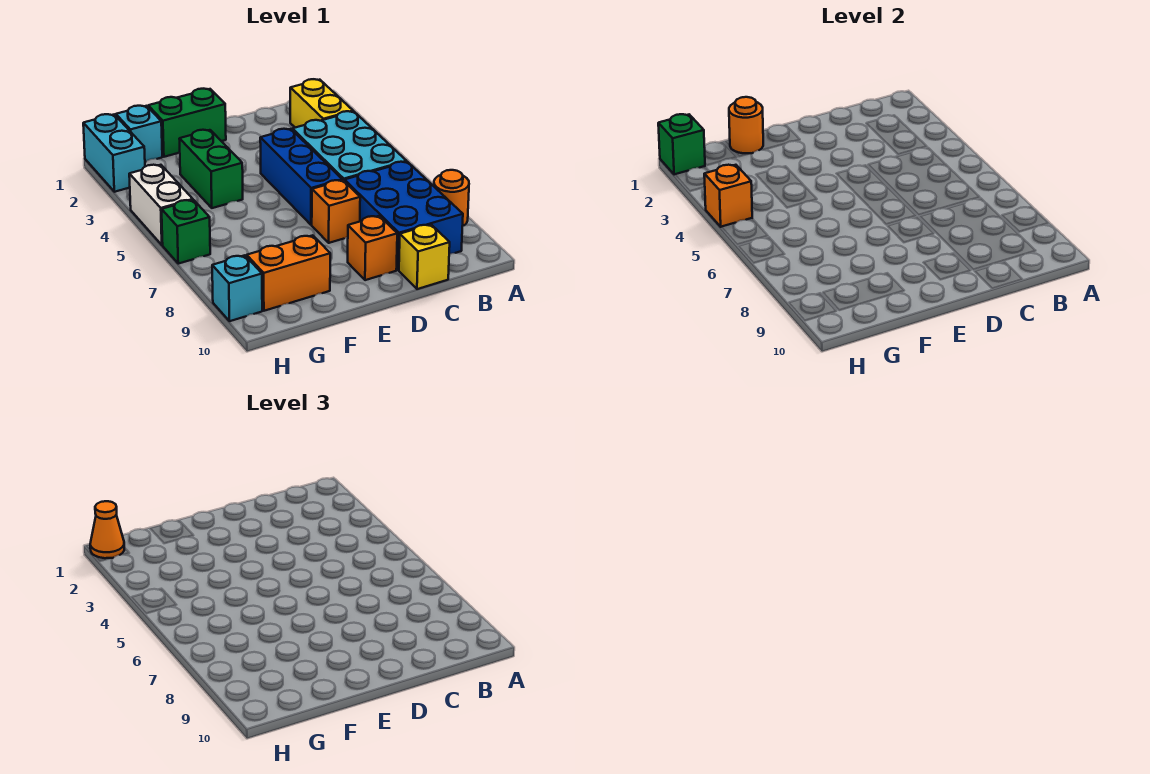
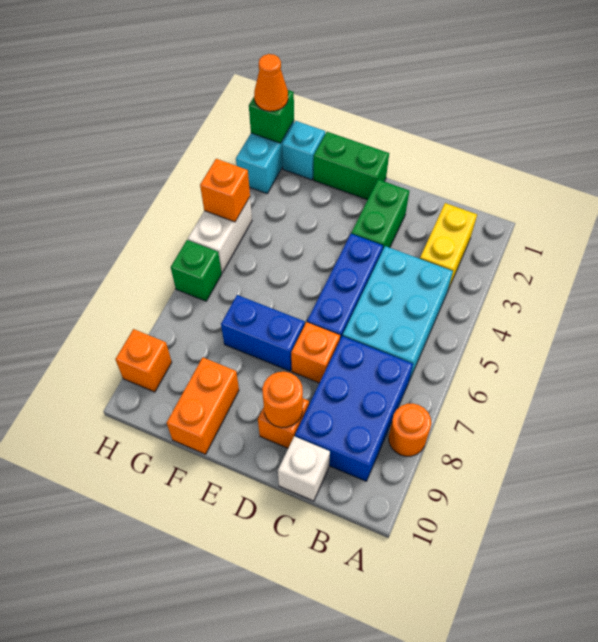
yellow 1x1 brick [399,225,450,289] -> white 1x1 brick [278,436,330,501]
none -> blue 1x2 brick [221,295,305,371]
orange 1x1 round brick [729,97,763,153] -> orange 1x1 round brick moved to [262,372,303,428]
green 1x2 brick [180,130,243,208] -> green 1x2 brick moved to [351,180,409,249]
orange 1x2 brick [247,235,330,311] -> orange 1x2 brick turned to [167,358,239,454]
cyan 1x1 brick [212,255,262,321] -> orange 1x1 brick [115,329,172,392]

